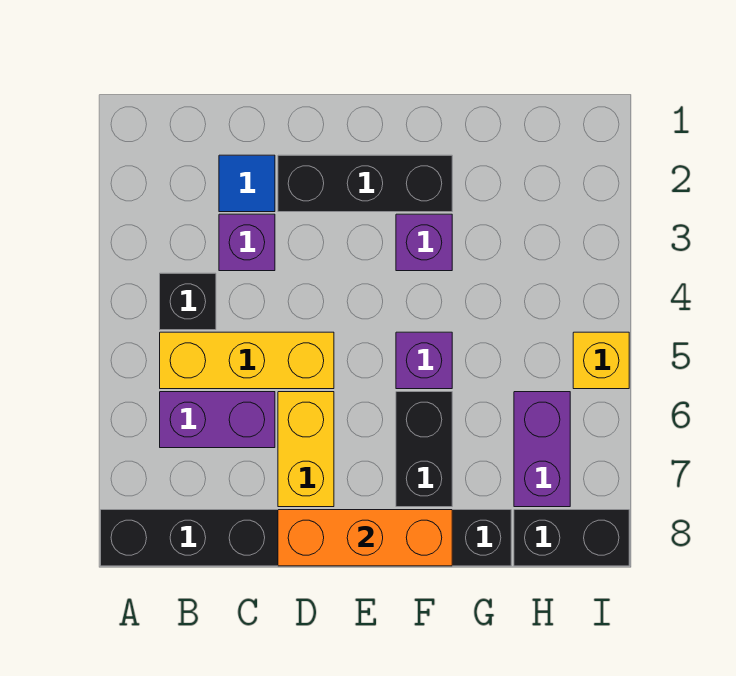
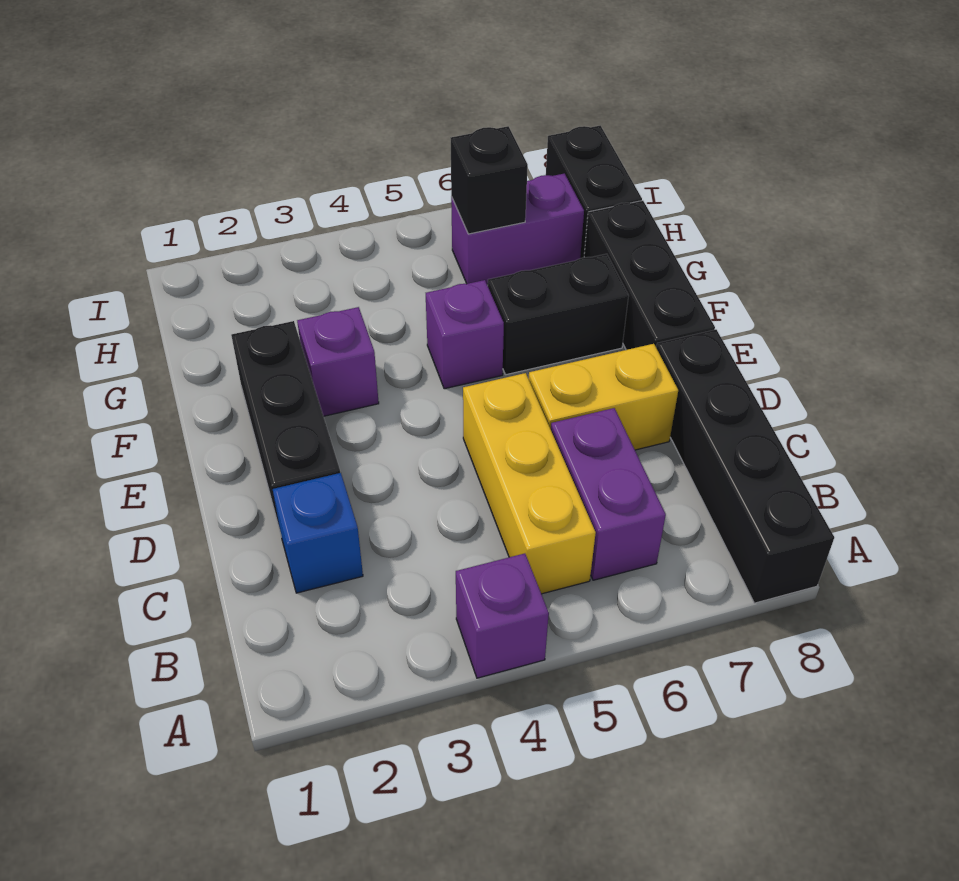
black 1x1 brick [160,273,216,330] -> black 1x1 brick moved to [451,126,528,234]
blue 1x1 tile [219,155,275,212] -> blue 1x1 brick [273,473,363,593]
purple 1x1 brick [219,214,275,271] -> purple 1x1 brick moved to [456,554,549,678]
orange 1x3 brick [278,510,452,566] -> none
yellow 1x1 brick [573,332,629,389] -> none

